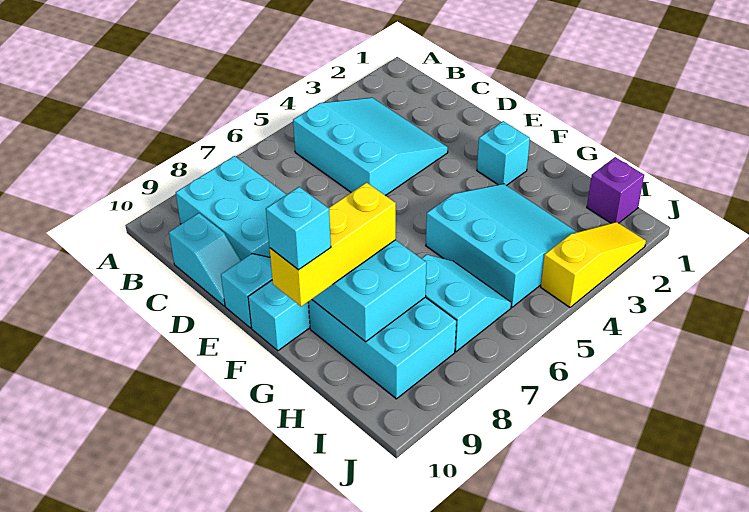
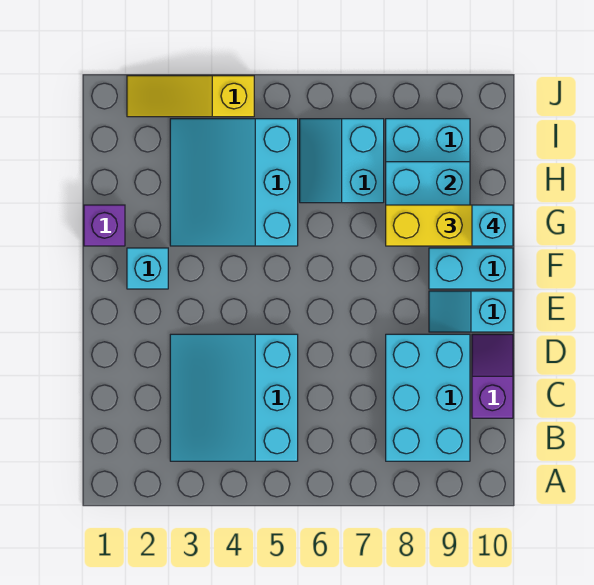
cyan 1x2 slope [169,213,241,306] -> purple 1x2 slope [472,334,513,418]
purple 1x1 brick [587,157,644,223] -> purple 1x1 brick moved to [84,205,125,246]

